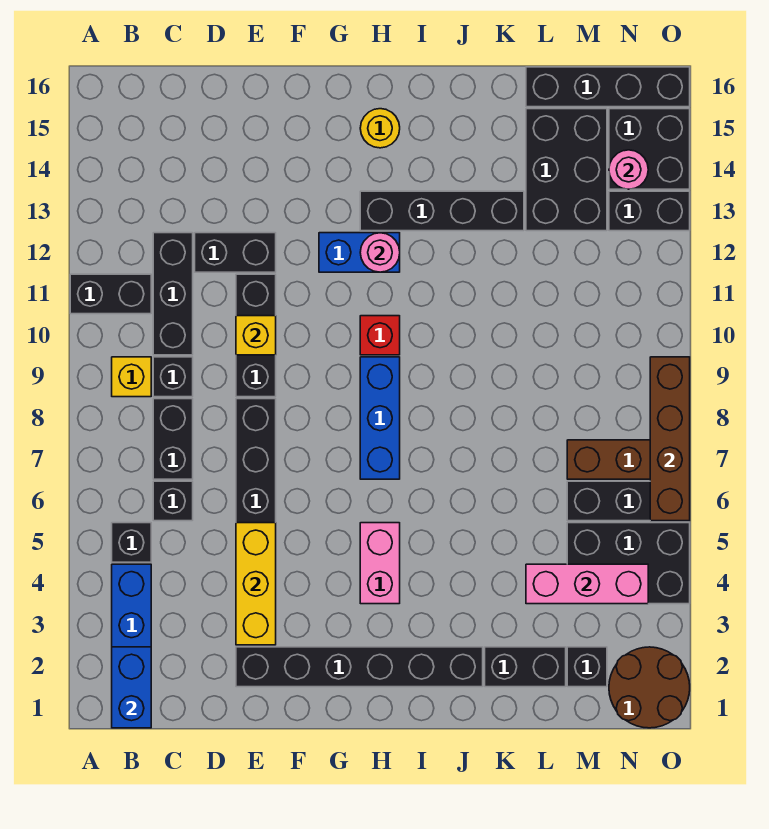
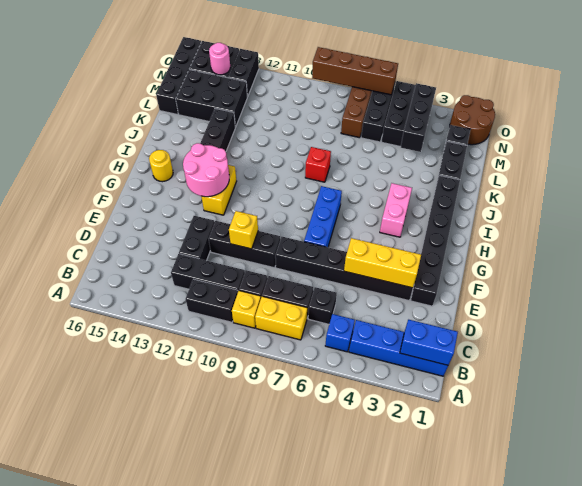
black 1x2 brick [70,274,151,314] -> black 1x2 brick turned to [186,279,238,322]
black 1x1 brick [112,523,151,562] -> blue 1x1 brick [325,314,355,352]
none -> yellow 1x2 brick [255,297,307,340]
blue 1x2 brick [319,233,400,272] -> yellow 1x2 brick [201,165,237,215]
pink 1x2 brick [360,523,400,604] -> pink 1x2 brick turned to [380,183,412,237]
blue 1x3 brick [360,357,400,479] -> blue 1x3 brick turned to [304,186,342,247]
red 1x1 brick [360,316,400,355] -> red 1x1 brick moved to [305,147,331,182]
pink 1x1 round brick [360,233,400,272] -> pink 2x2 round brick [183,143,229,197]
pink 1x3 brick [526,564,648,604] -> black 1x3 brick [401,83,436,152]

